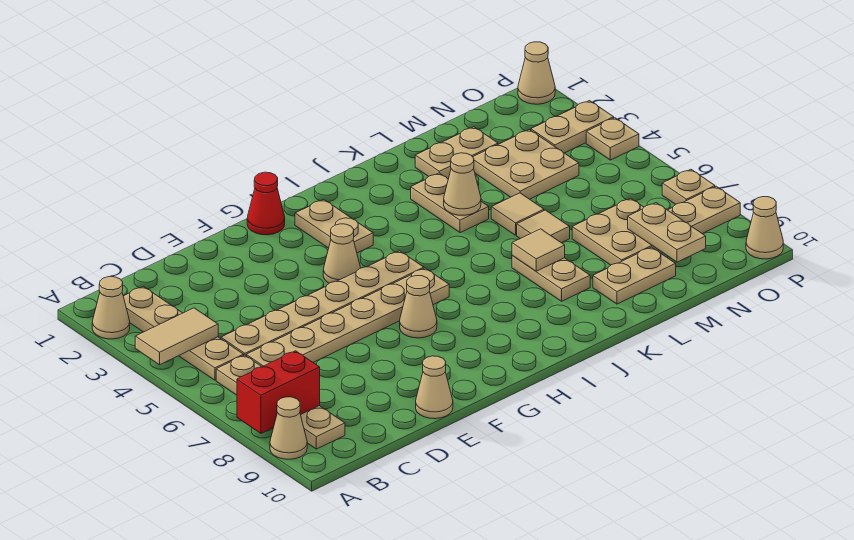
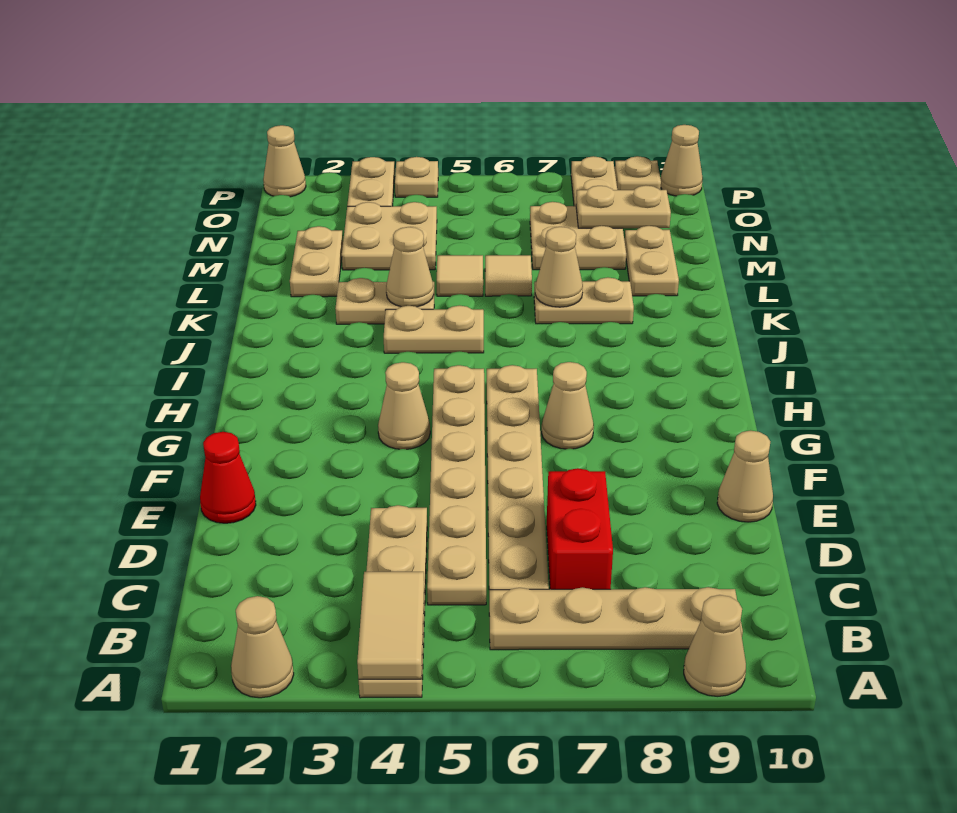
red 1x2 brick [237,351,320,433] -> red 1x2 brick moved to [547,468,613,589]
tan 1x4 plate [123,286,244,380] -> tan 1x4 plate turned to [359,505,427,698]
red 1x1 cone [247,172,285,235] -> red 1x1 cone moved to [200,432,256,523]
tan 1x2 plate [295,199,373,253] -> tan 1x2 plate moved to [384,305,484,353]
tan 1x1 tile [512,229,565,271] -> tan 1x1 cone [535,227,583,307]
tan 1x1 plate [662,169,715,204] -> tan 1x1 plate moved to [615,156,661,190]

